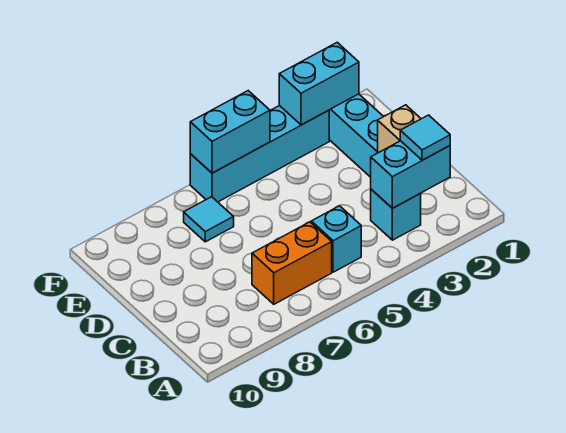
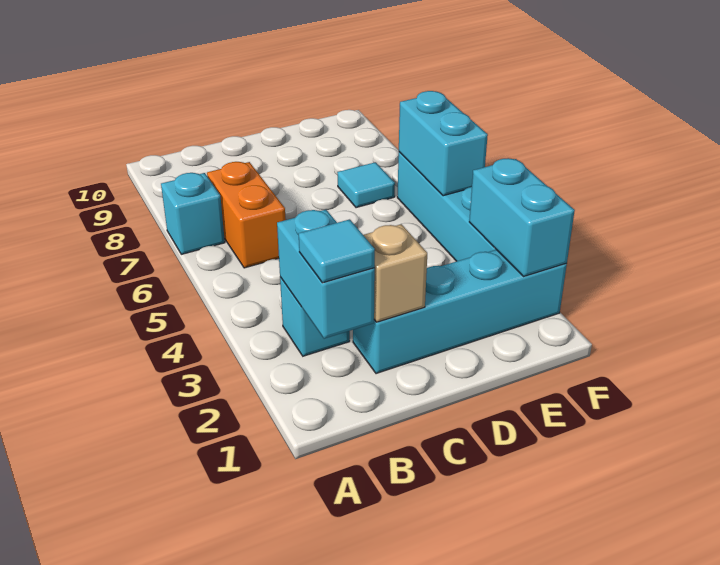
cyan 1x1 brick [311,206,361,272] -> cyan 1x1 brick moved to [161,173,225,254]

